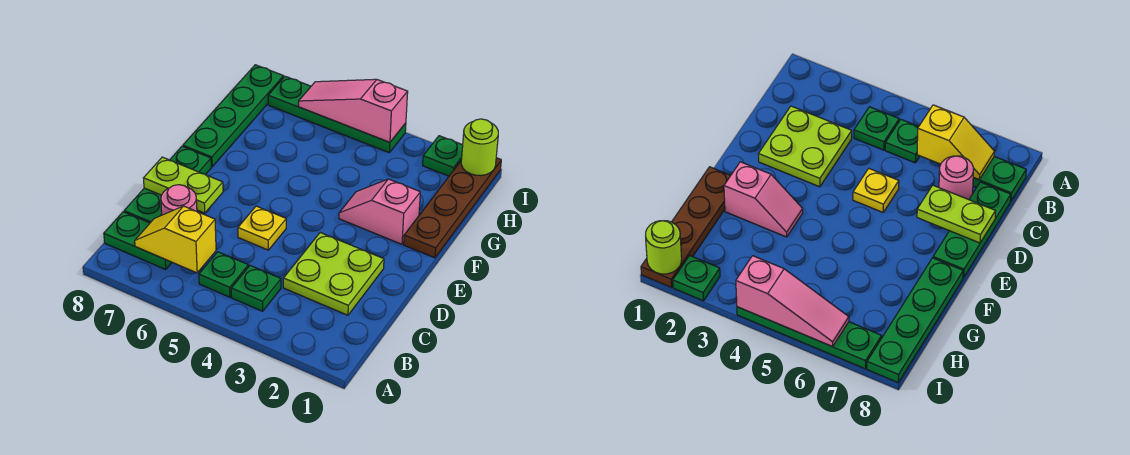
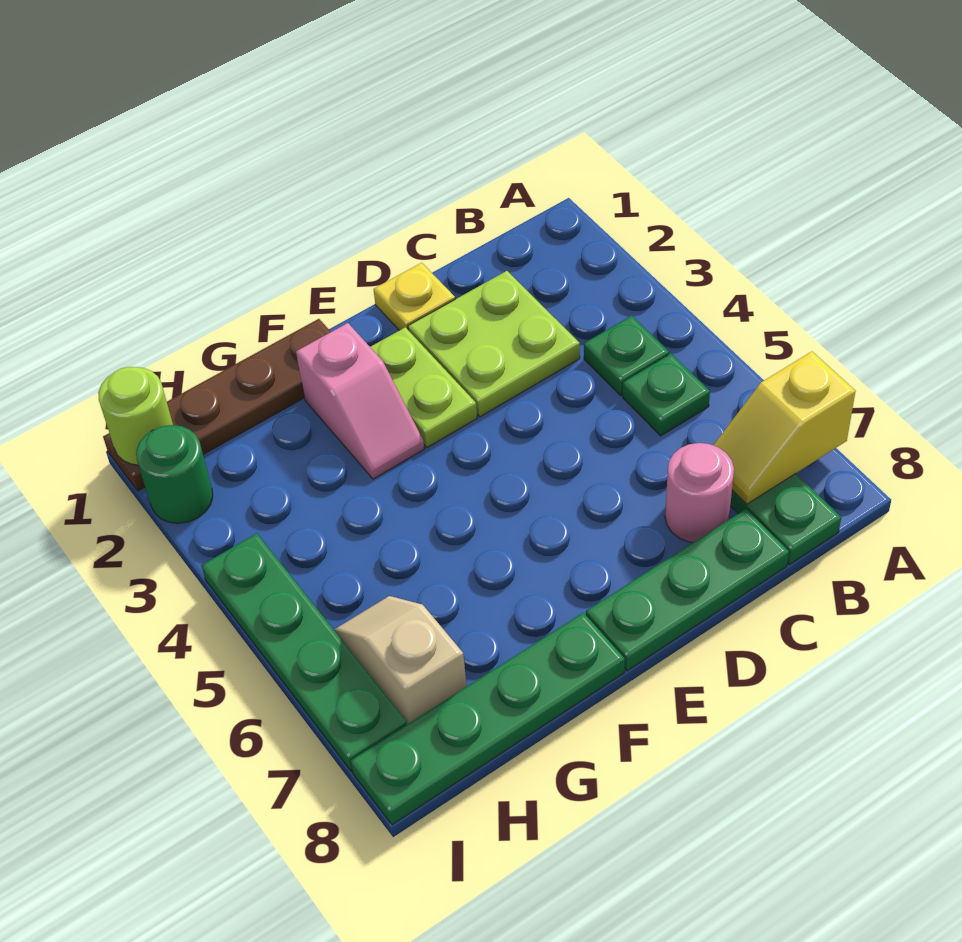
yellow 1x2 slope [135,206,216,273] -> yellow 1x2 slope turned to [713,352,856,504]
yellow 1x1 plate [238,206,286,250] -> yellow 1x1 plate moved to [373,263,455,330]
lime 1x2 plate [144,157,223,213] -> lime 1x2 plate moved to [370,327,477,448]
none -> tan 1x2 slope [334,596,467,724]
green 1x1 plate [423,136,463,176] -> green 1x1 round brick [136,425,213,523]
pink 1x3 slope [299,79,408,142] -> none

